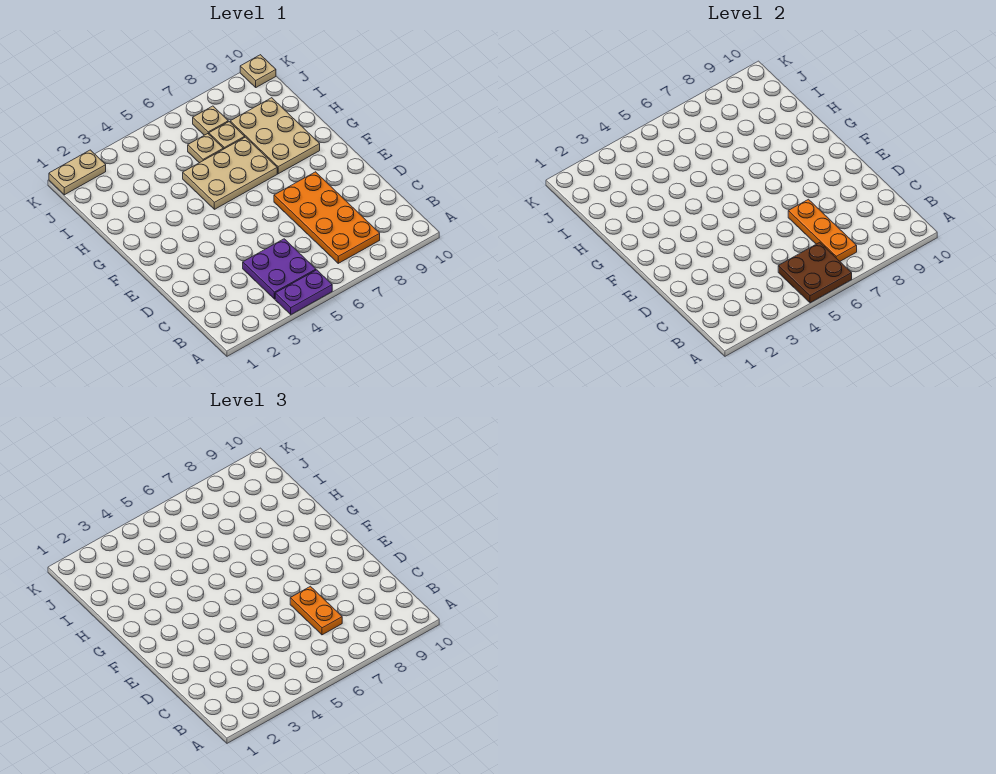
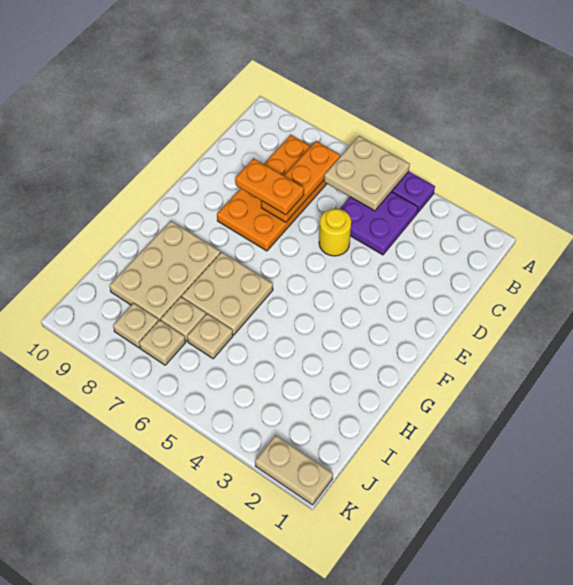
brown 2x2 plate [778,242,852,303] -> tan 2x2 plate [324,136,410,211]
orange 1x2 plate [290,586,342,635] -> orange 1x2 plate turned to [235,158,304,215]
none -> yellow 1x1 round brick [319,209,351,256]
tan 2x3 plate [183,137,277,209] -> tan 2x2 plate [182,252,273,335]
tan 1x1 plate [240,55,276,87] -> tan 1x1 plate moved to [113,303,159,348]

